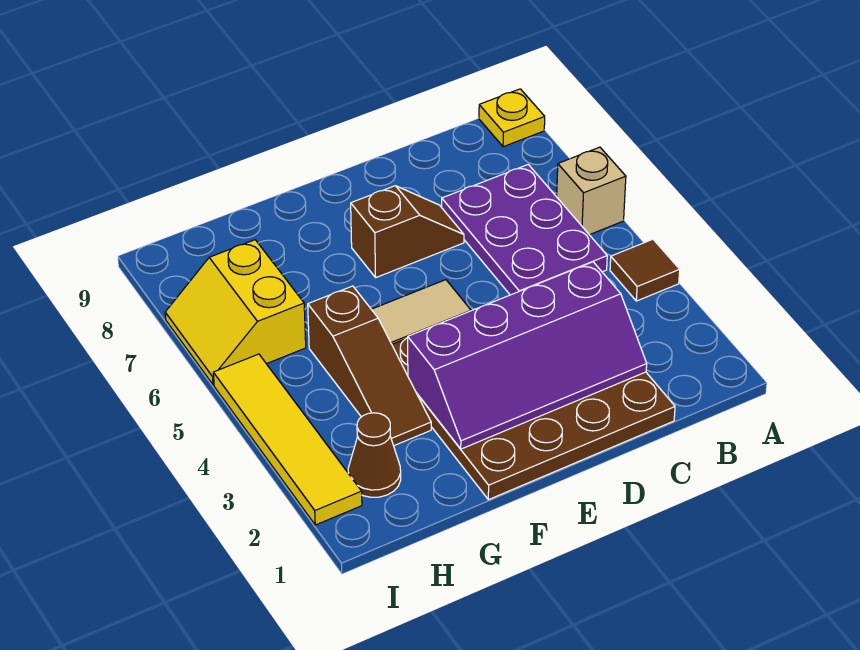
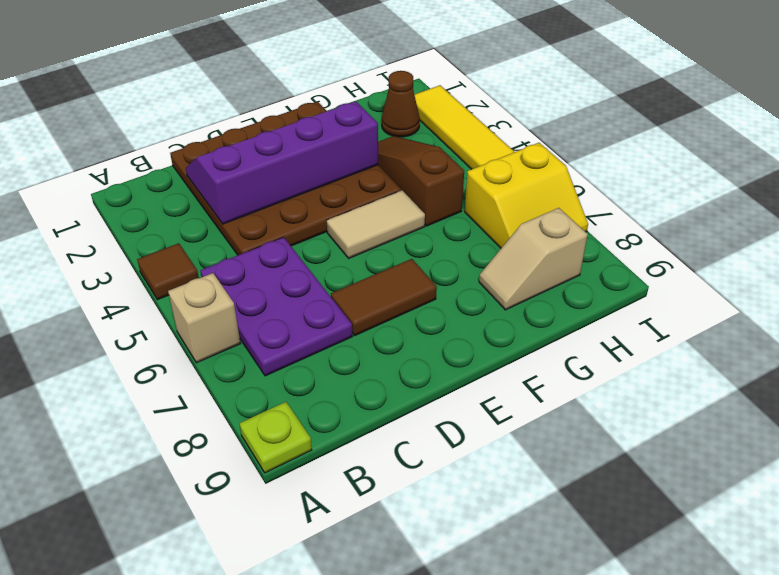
yellow 1x1 plate [479,89,545,147] -> lime 1x1 plate [239,402,312,473]
brown 1x2 slope [351,186,464,277] -> brown 1x2 tile [331,259,437,335]
none -> tan 1x2 slope [479,208,588,310]
yellow 2x2 slope [165,240,306,385] -> yellow 2x2 slope turned to [465,143,588,248]

